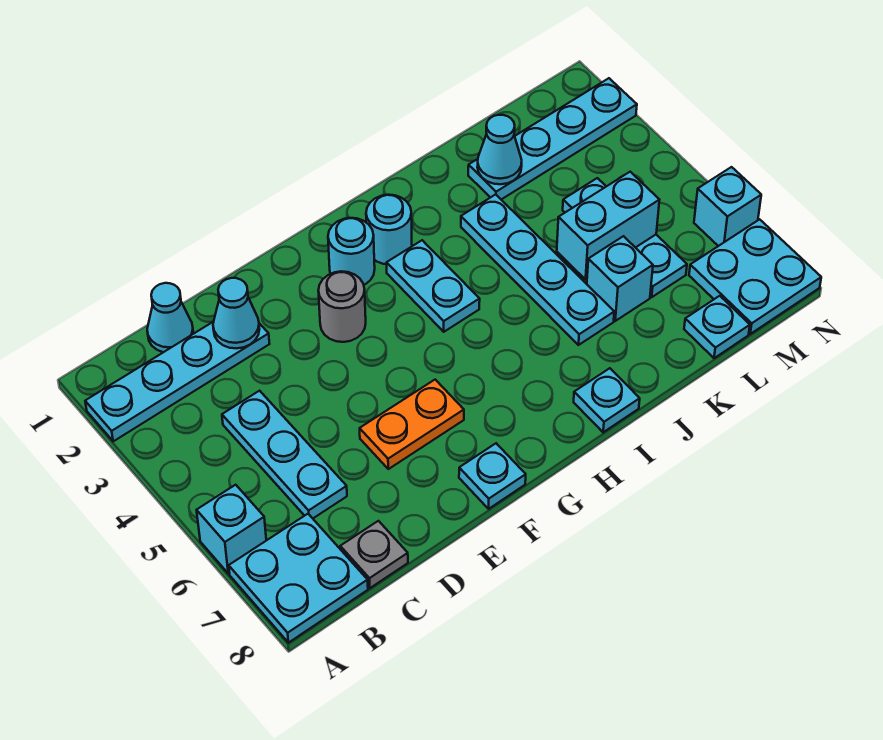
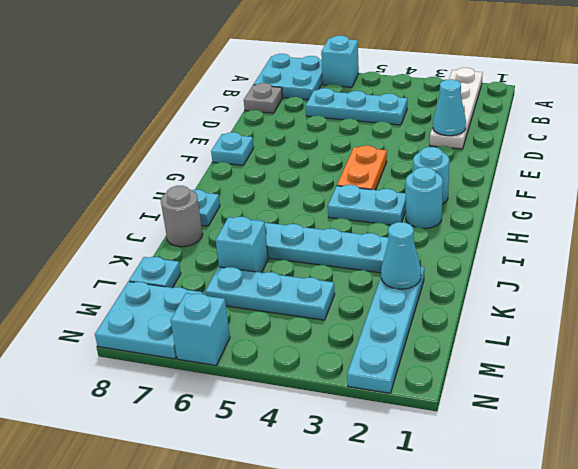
cyan 1x4 plate [85,322,269,441] -> white 1x4 plate [430,68,483,149]
cyan 1x1 cone [147,283,193,352] -> none
orange 1x2 plate [360,380,464,469] -> orange 1x2 plate moved to [337,145,387,190]
grey 1x1 round brick [318,271,366,342] -> grey 1x1 round brick moved to [161,186,203,247]
cyan 1x2 brick [557,172,659,279] -> none

